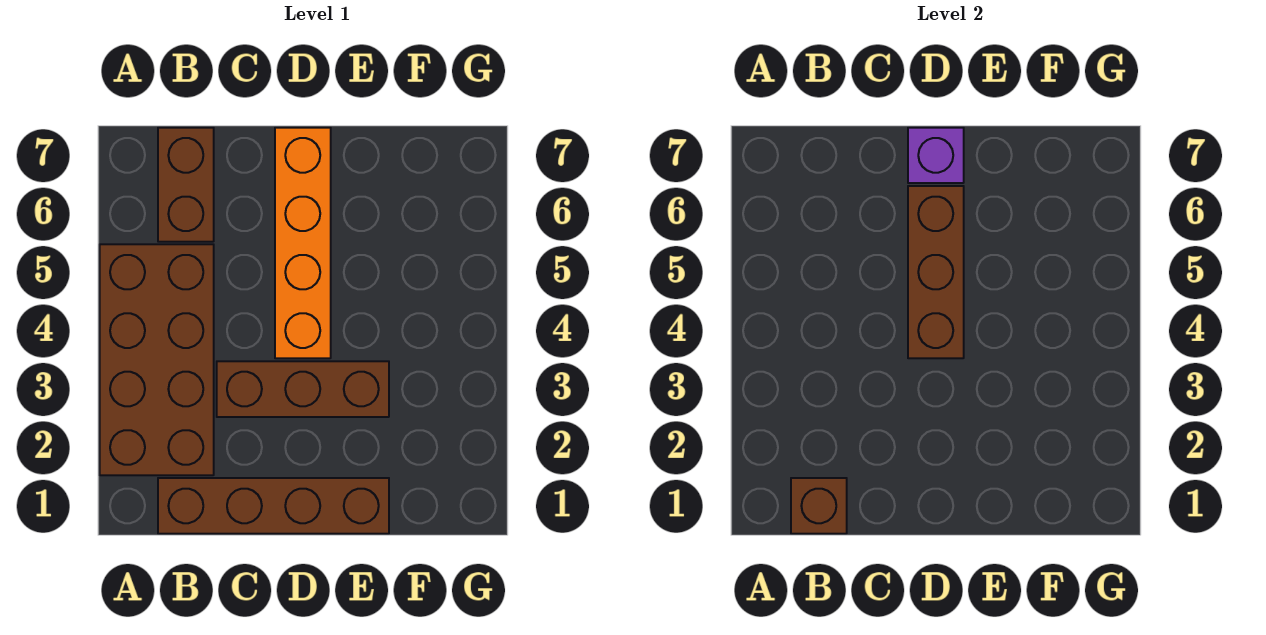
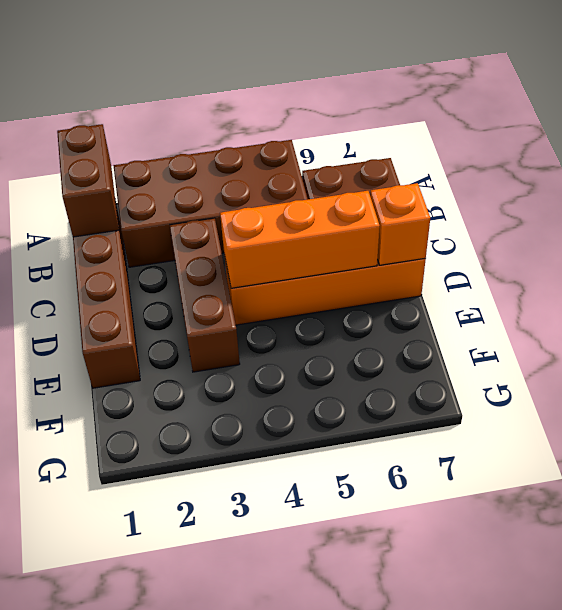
brown 1x1 brick [791,478,847,534] -> brown 1x2 brick [57,124,119,237]
brown 1x3 brick [908,186,964,358] -> orange 1x3 brick [220,191,380,288]
purple 1x1 brick [908,128,964,183] -> orange 1x1 brick [370,183,430,265]

